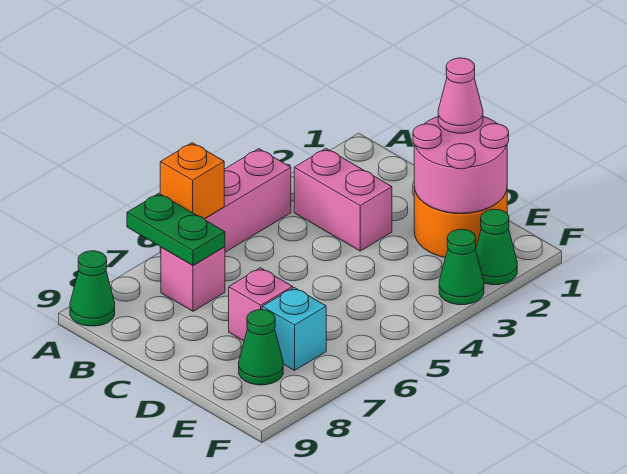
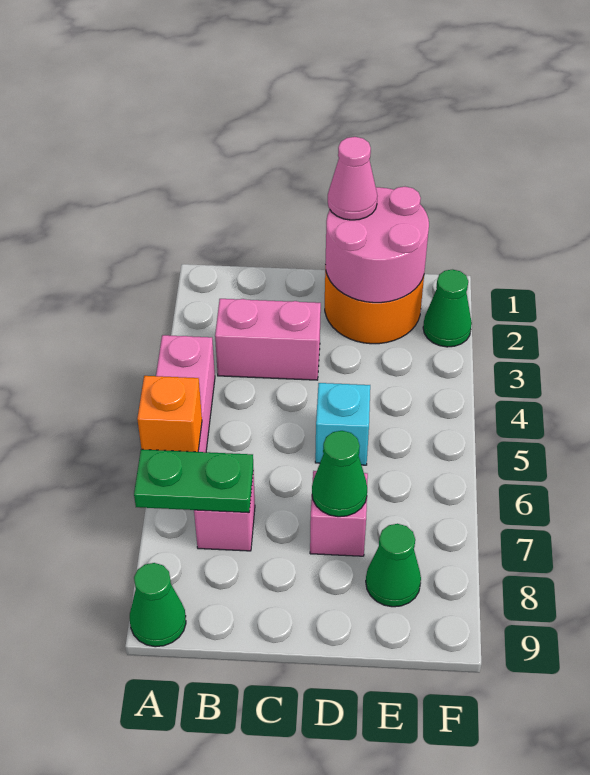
cyan 1x1 brick [262,288,326,370] -> cyan 1x1 brick moved to [315,383,370,465]
green 1x1 cone [439,229,484,305] -> green 1x1 cone moved to [312,431,367,517]

